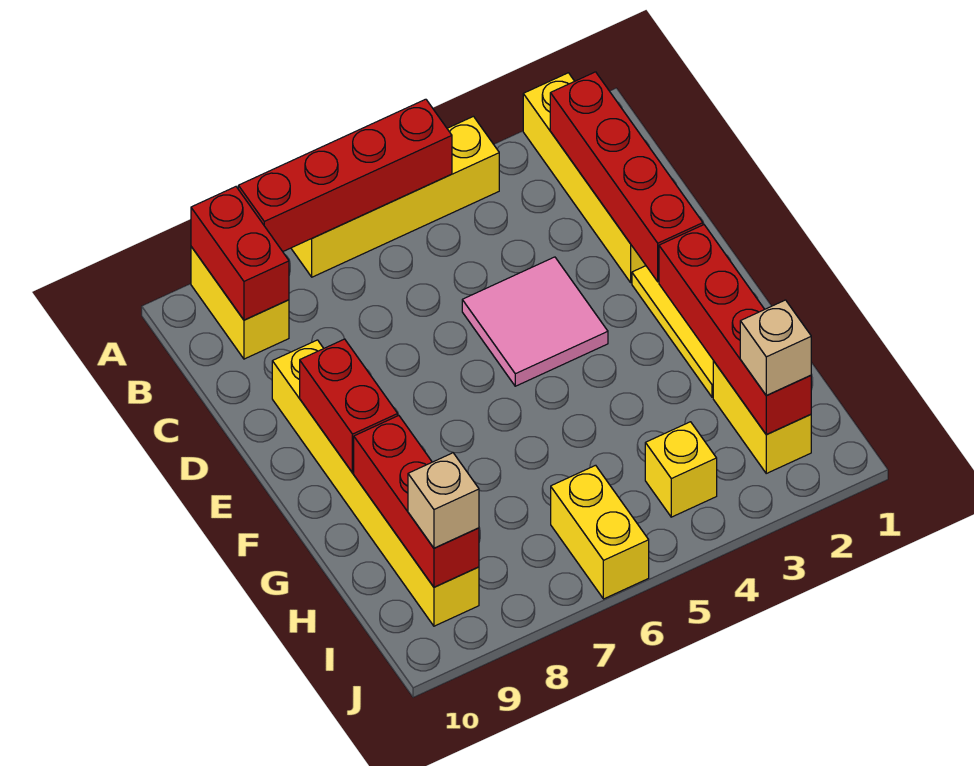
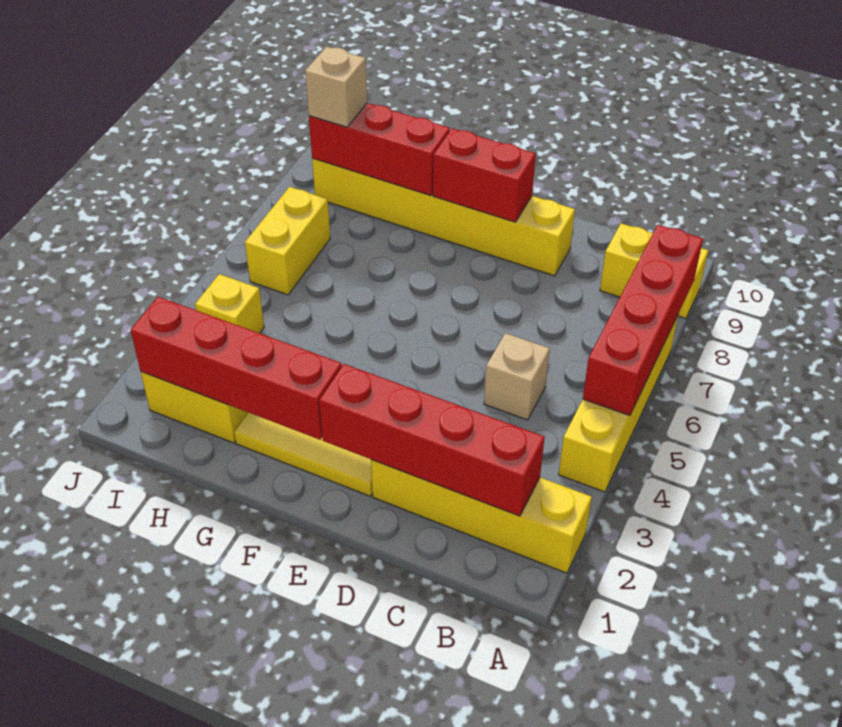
red 1x2 brick [191,187,289,320] -> none
pink 2x2 tile [462,257,608,386] -> none
tan 1x1 brick [740,300,811,396] -> tan 1x1 brick moved to [484,333,550,420]
yellow 1x2 brick [551,465,649,599] -> yellow 1x2 brick turned to [245,187,330,295]

